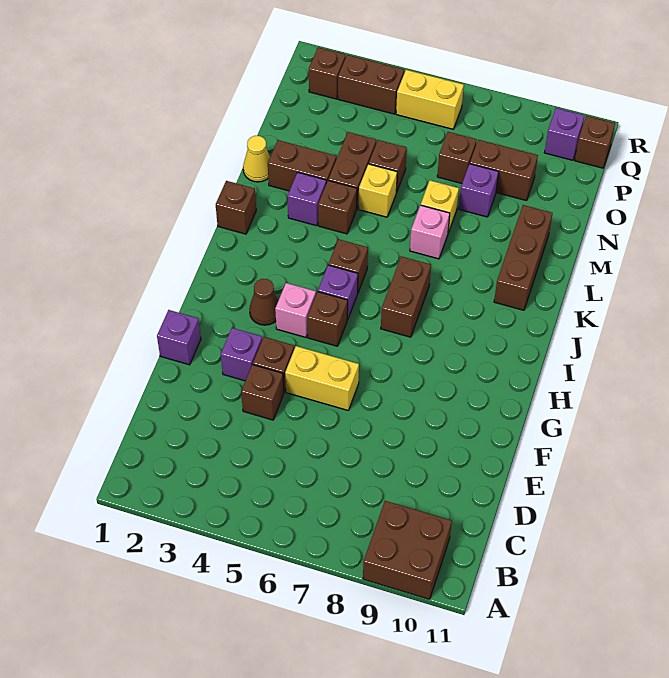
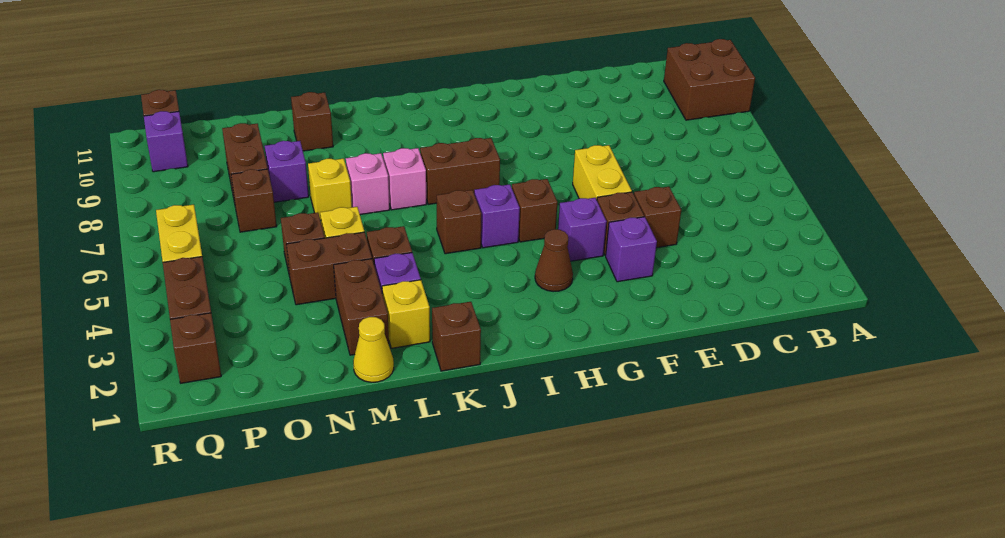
purple 1x1 brick [157,310,201,365] -> purple 1x1 brick moved to [558,198,607,261]
pink 1x1 brick [275,283,316,337] -> pink 1x1 brick moved to [383,148,427,210]
brown 1x3 brick [494,205,553,310] -> brown 1x1 brick [291,92,333,151]
none -> yellow 1x1 brick [382,280,430,348]

